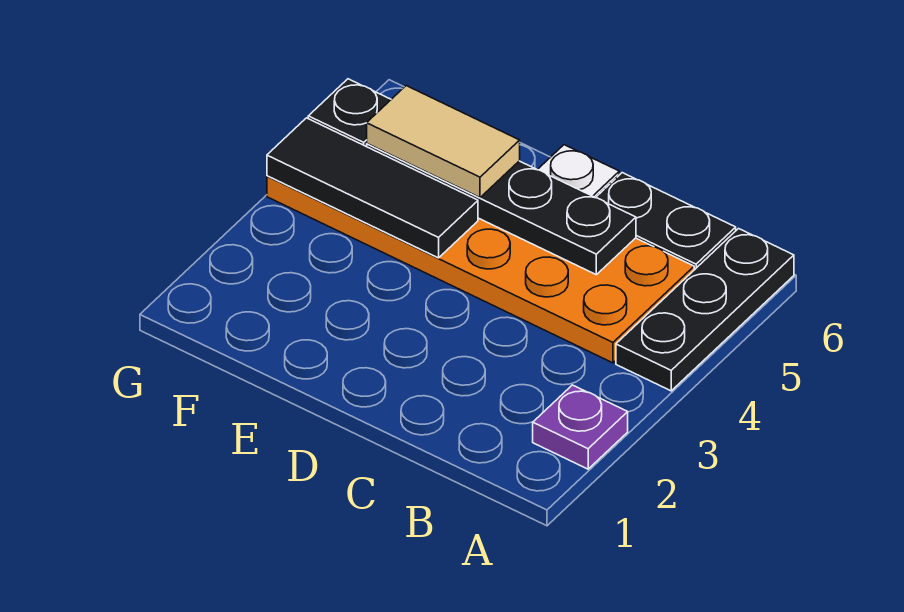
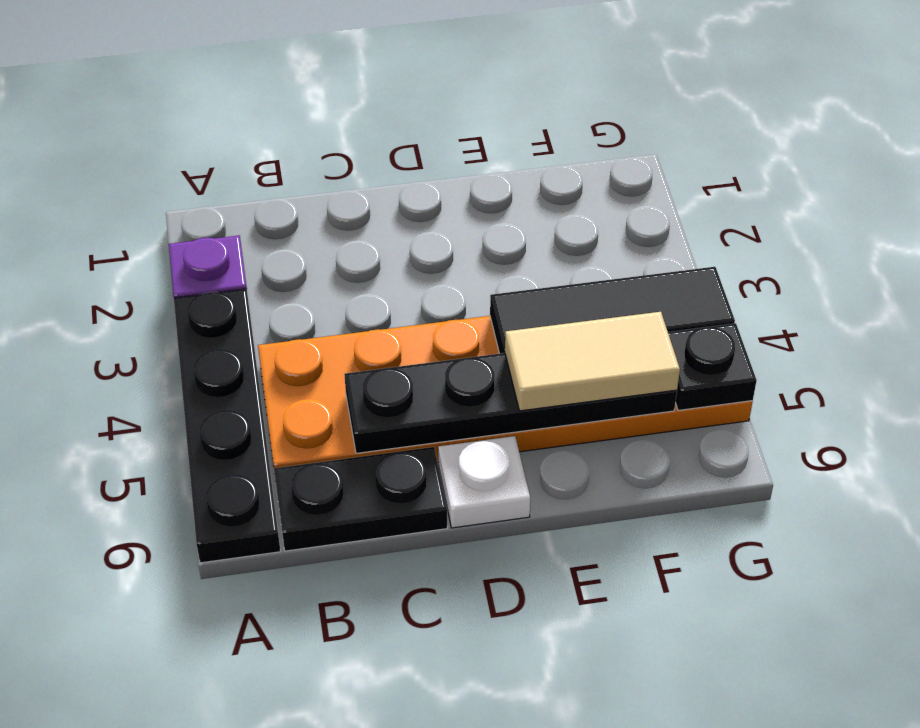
black 1x3 plate [616,229,794,391] -> black 1x4 plate [174,289,280,563]

